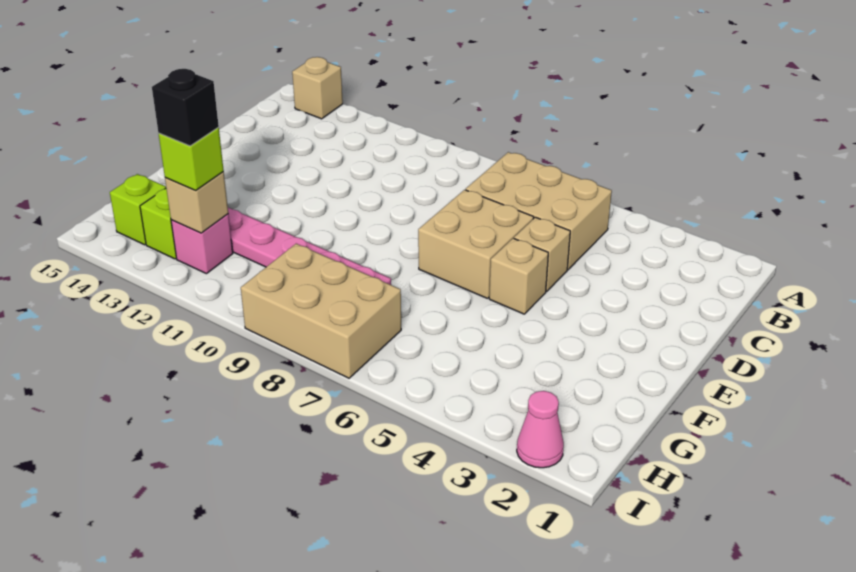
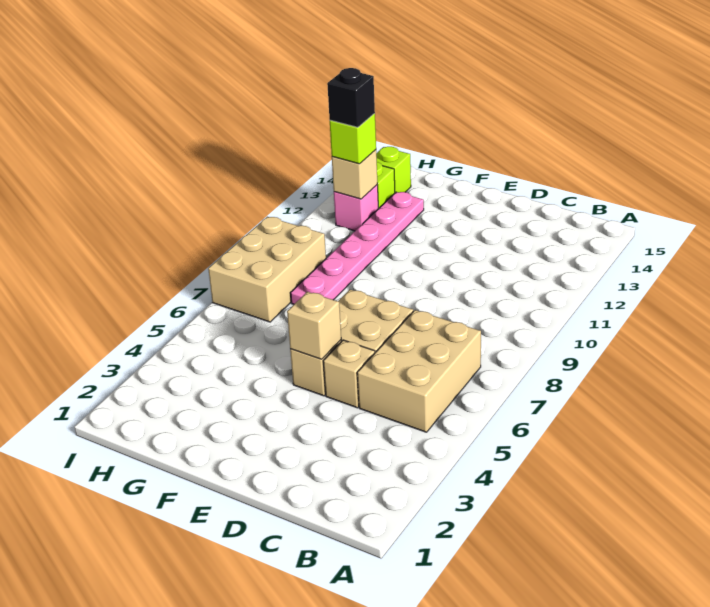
tan 1x1 brick [292,57,343,119] -> tan 1x1 brick moved to [287,292,341,359]
pink 1x1 cone [517,391,564,468] -> none

